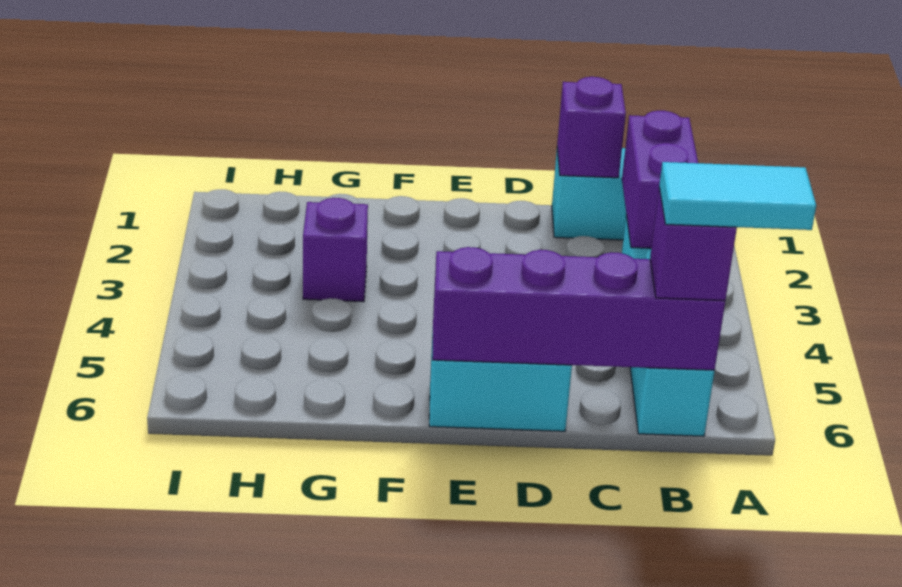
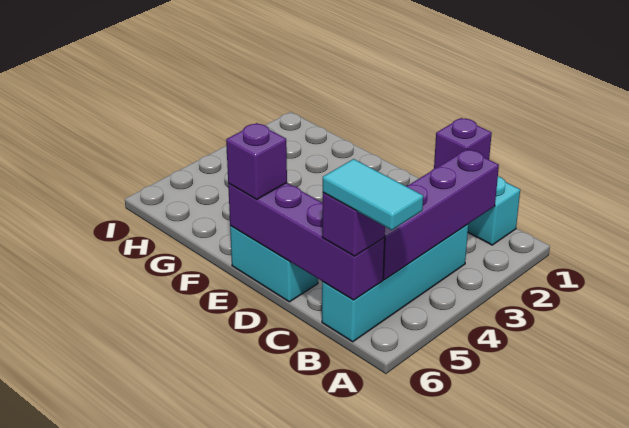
purple 1x2 brick [622,111,698,248] -> purple 1x4 brick [383,149,499,279]
purple 1x1 brick [303,198,368,302] -> purple 1x1 brick moved to [226,123,287,200]

